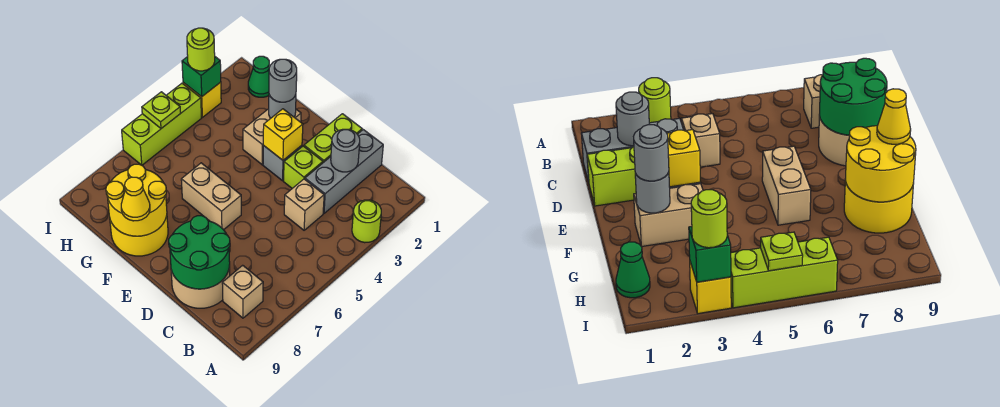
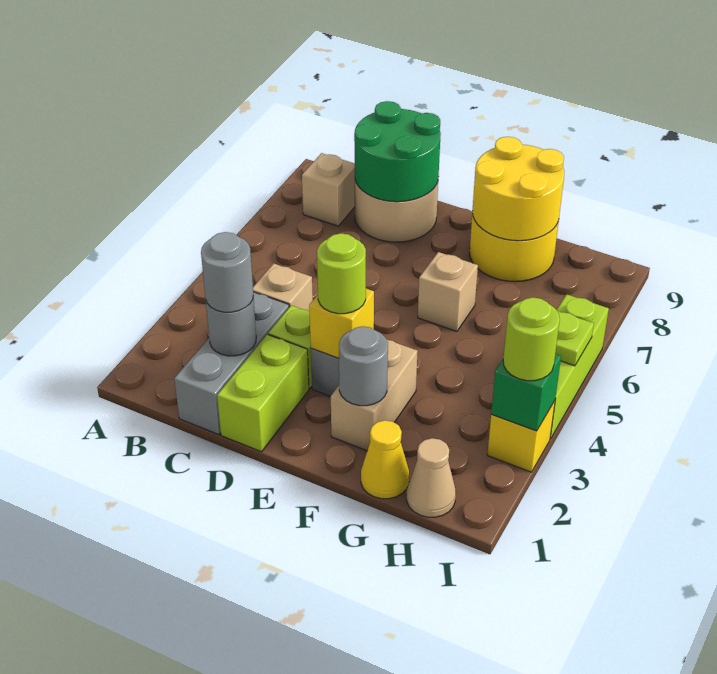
lime 1x1 round brick [352,200,381,243] -> lime 1x1 round brick moved to [317,233,366,314]
tan 1x2 brick [181,163,241,230] -> tan 1x1 brick [418,252,478,331]
grey 1x1 round brick [269,59,297,102] -> grey 1x1 round brick moved to [201,232,253,312]
yellow 1x1 cone [121,177,150,221] -> yellow 1x1 cone moved to [361,420,409,499]
green 1x1 cone [248,56,269,97] -> tan 1x1 cone [407,438,456,517]

